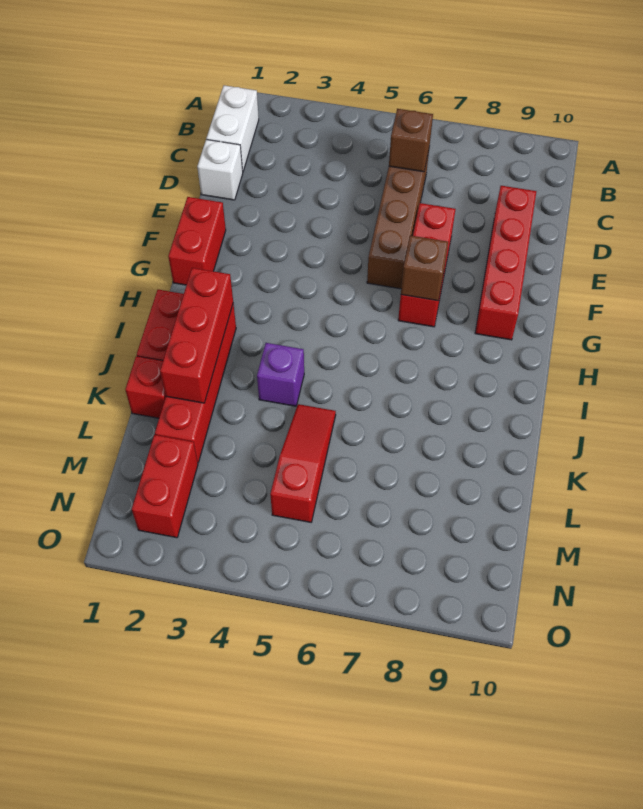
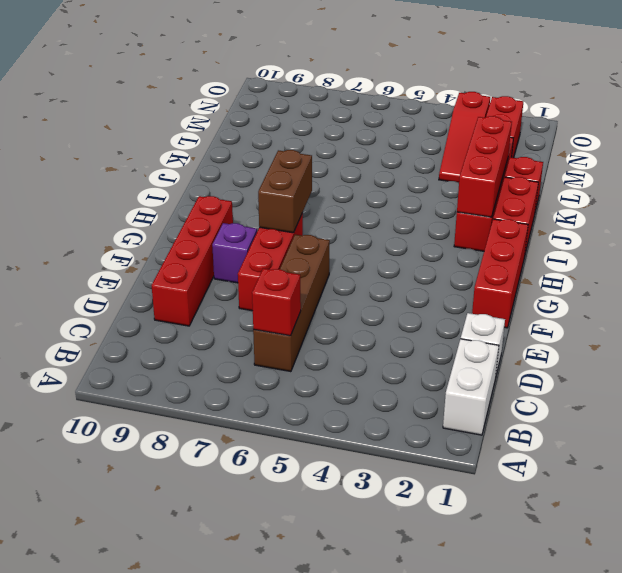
brown 1x1 brick [389,109,433,172] -> red 1x1 brick [252,269,301,336]
red 1x2 brick [168,197,226,285] -> red 1x3 brick [472,219,528,328]
brown 1x1 brick [401,236,448,301] -> brown 1x2 brick [258,150,312,233]
purple 1x1 brick [257,343,304,406] -> purple 1x1 brick moved to [212,223,257,283]
red 1x3 slope [270,404,336,522] -> red 1x3 slope moved to [439,92,490,182]

